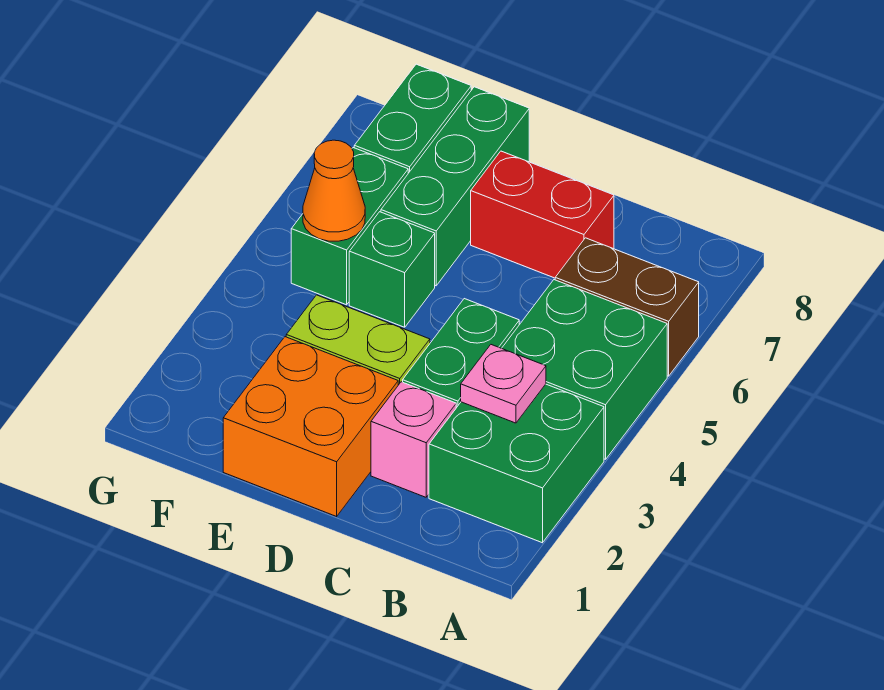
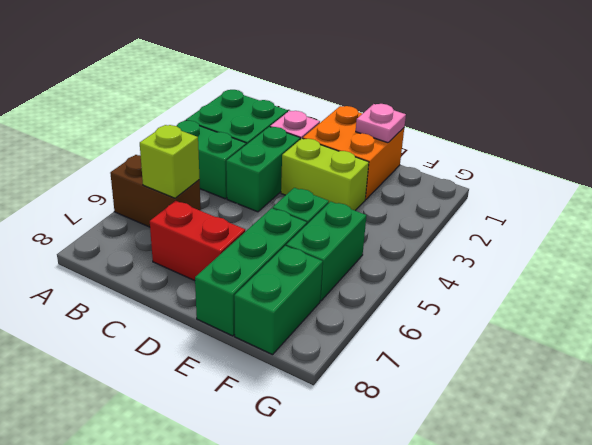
green 2x2 brick [502,280,667,459] -> green 1x2 brick [177,120,246,199]
pink 1x1 plate [461,345,546,423] -> pink 1x1 plate moved to [356,104,406,143]
none -> lime 1x1 brick [140,125,199,198]
orange 1x1 cone [303,140,365,241] -> none

